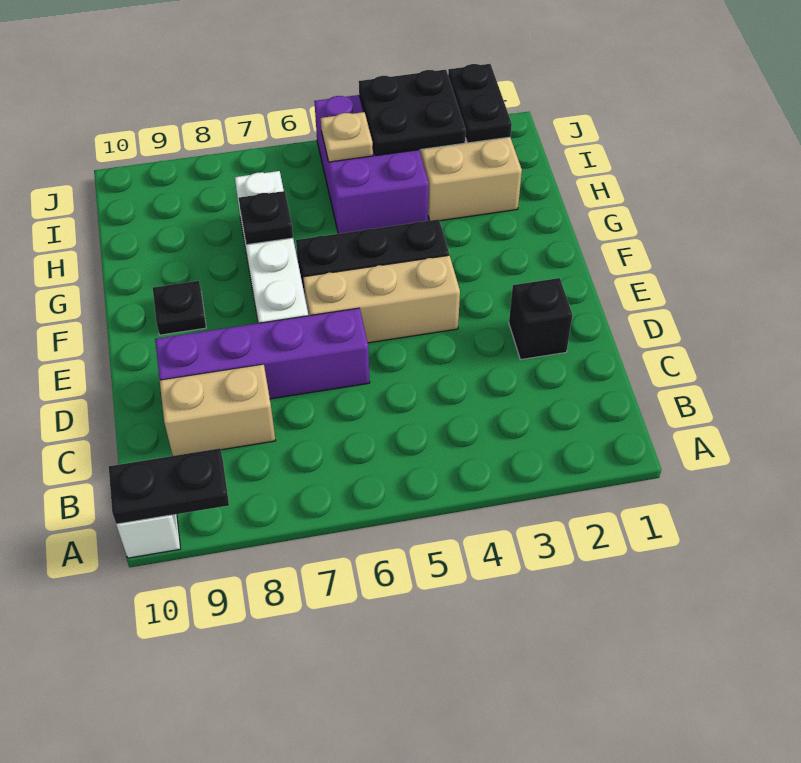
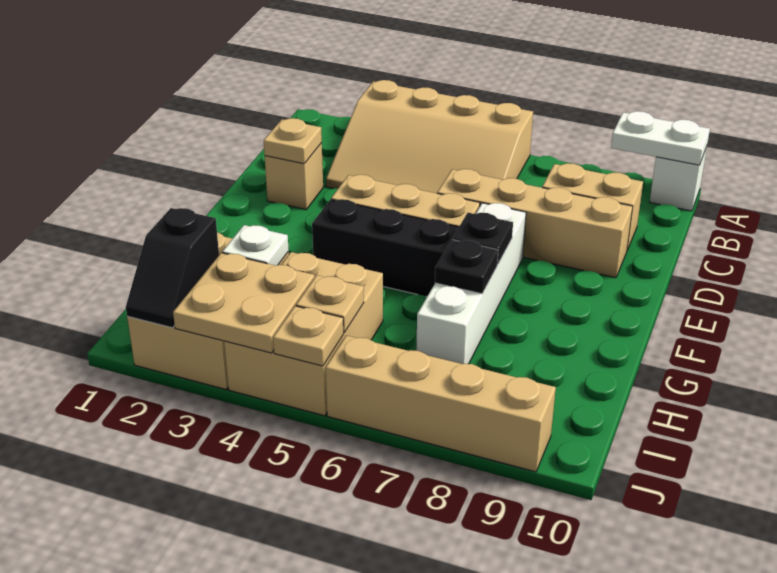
none -> tan 3x4 slope [326,80,533,193]
black 1x2 plate [109,448,229,524] -> white 1x2 plate [611,111,710,165]
black 1x1 brick [509,278,573,360] -> tan 1x1 brick [265,143,323,210]
none -> tan 1x1 plate [264,118,322,164]
purple 1x4 brick [155,308,370,399] -> tan 1x4 brick [437,169,633,278]
black 1x1 plate [153,281,206,335] -> black 1x1 plate moved to [452,213,513,264]
none -> white 1x1 plate [222,225,289,266]
purple 2x3 brick [314,95,429,234] -> tan 2x3 brick [224,252,383,416]
black 1x2 plate [448,64,512,143] -> black 1x2 slope [126,208,219,328]
black 2x2 plate [359,70,466,156] -> tan 2x2 plate [173,253,314,353]
none -> tan 1x1 plate [273,306,344,366]
none -> tan 1x4 brick [326,335,556,472]

